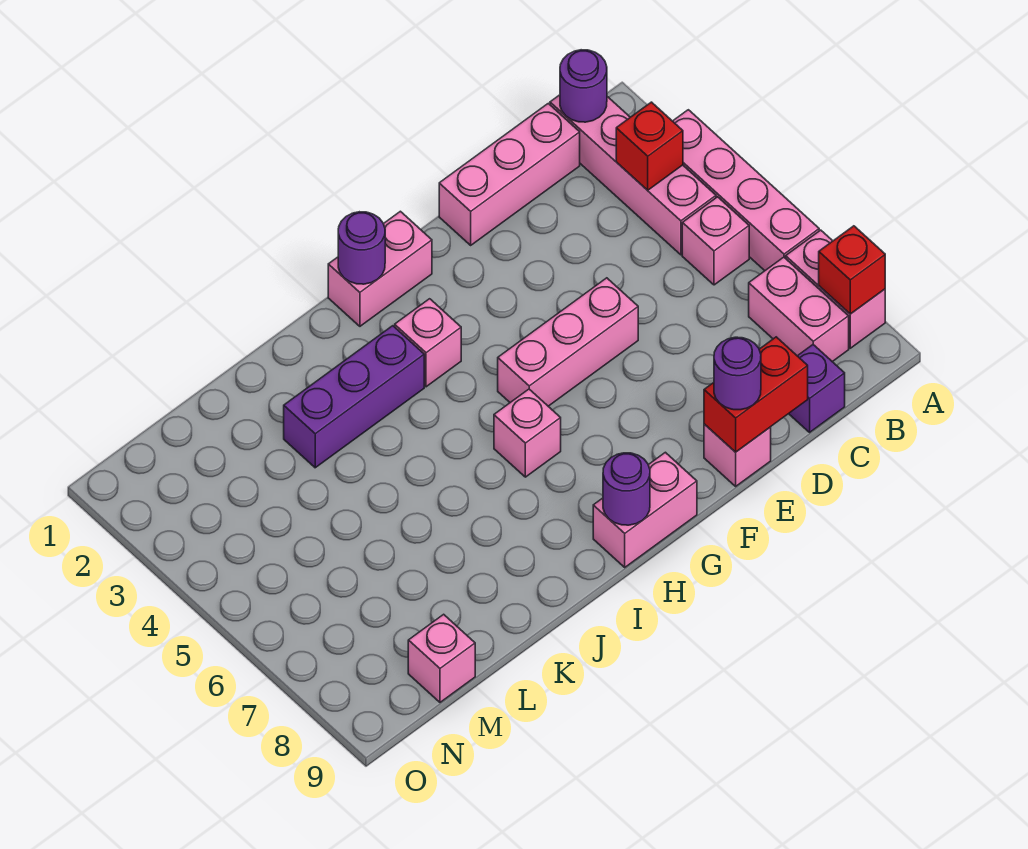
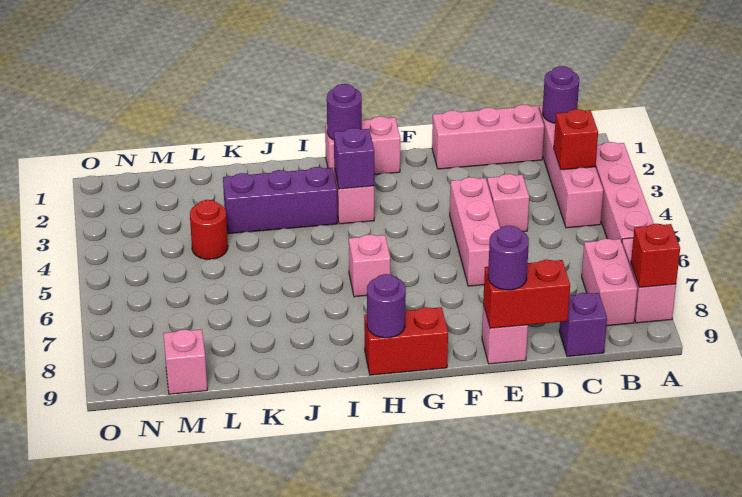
pink 1x1 brick [682,197,749,285] -> pink 1x1 brick moved to [487,174,529,232]
pink 1x3 brick [498,278,638,406] -> pink 1x3 brick turned to [450,177,500,286]
pink 1x2 brick [593,452,697,567] -> red 1x2 brick [364,307,448,375]
none -> purple 1x1 brick [334,128,374,189]
none -> red 1x1 round brick [190,200,228,259]

